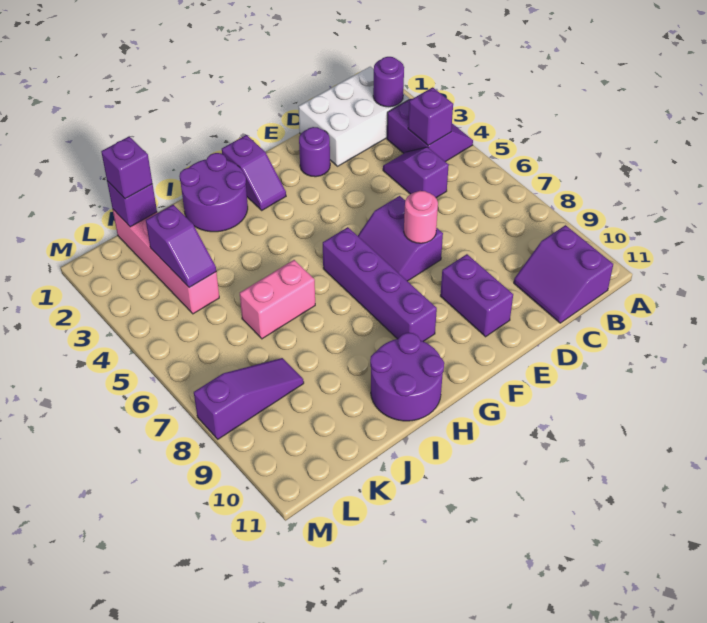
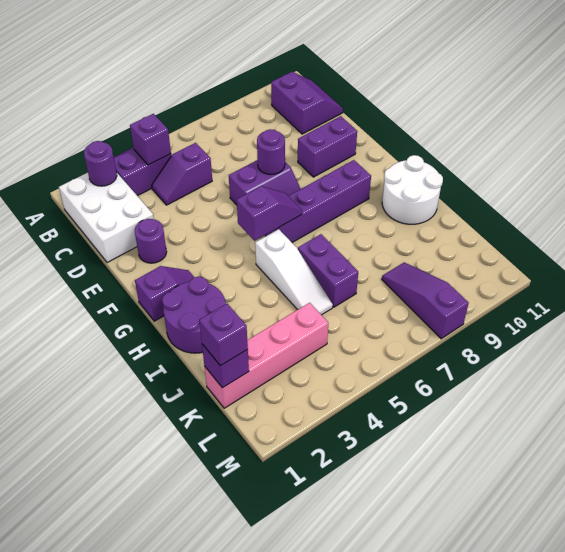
purple 2x2 slope [514,225,613,323] -> purple 2x2 slope turned to [271,72,343,134]
pink 1x1 round brick [404,191,438,243] -> purple 1x1 round brick [257,129,285,174]
none -> white 1x3 slope [255,229,333,315]
purple 2x2 round brick [370,333,444,421] -> white 2x2 round brick [382,155,443,224]
pink 1x2 brick [240,260,315,339] -> purple 1x2 brick [298,234,358,307]
purple 1x2 slope [146,205,216,288] -> purple 1x2 slope moved to [237,186,302,241]

